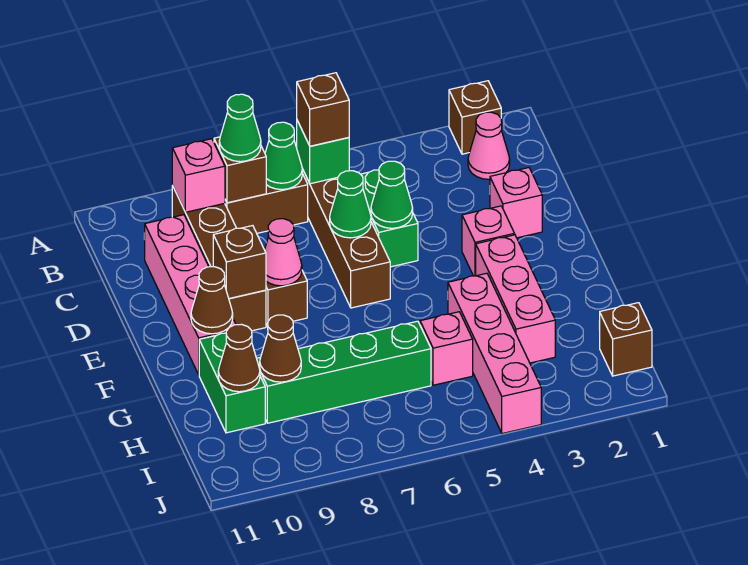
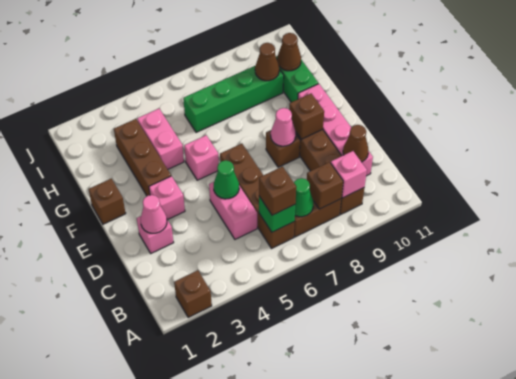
pink 1x1 cone [468,112,510,179] -> pink 1x1 cone moved to [141,195,167,233]
green 1x1 cone [219,94,261,162] -> none
green 1x2 brick [361,170,418,267] -> pink 1x2 brick [209,182,257,239]
green 1x1 cone [330,171,371,238] -> none
pink 1x3 brick [476,235,555,363] -> brown 1x3 brick [114,119,171,196]
brown 1x1 cone [191,267,233,334] -> brown 1x1 cone moved to [343,125,369,162]
pink 1x4 brick [448,273,541,434] -> pink 1x2 brick [137,109,184,169]
pink 1x1 brick [420,312,473,385] -> pink 1x1 brick moved to [184,135,219,180]
brown 1x1 brick [599,303,652,376] -> brown 1x1 brick moved to [88,179,126,224]

